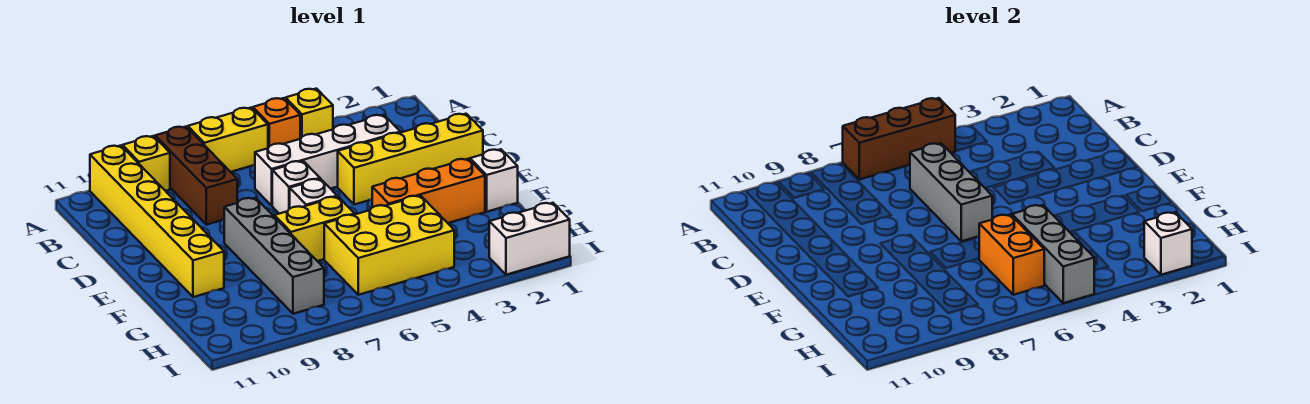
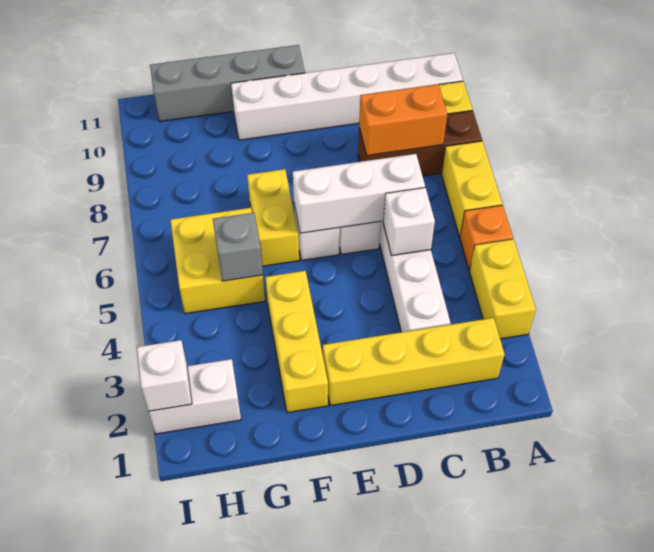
yellow 1x1 brick [286,89,333,139] -> yellow 1x2 brick [469,239,536,339]
brown 1x3 brick [843,98,955,179] -> none
yellow 1x6 brick [90,145,224,297] -> white 1x6 brick [231,53,463,140]
grey 1x3 brick [910,143,992,241] -> white 1x3 brick [293,154,425,233]
yellow 1x4 brick [338,114,483,205] -> yellow 1x4 brick turned to [323,318,504,406]
grey 1x4 brick [224,198,324,314] -> grey 1x4 brick moved to [150,45,305,121]
white 1x1 brick [470,149,518,212] -> white 1x1 brick moved to [383,188,435,256]
orange 1x3 brick [372,159,485,223] -> yellow 1x3 brick [265,271,328,413]
yellow 2x3 brick [324,196,454,295] -> yellow 2x2 brick [170,208,265,314]
grey 1x3 brick [1012,205,1094,303] -> grey 1x1 brick [213,213,263,281]
orange 1x2 brick [979,214,1044,295] -> orange 1x2 brick moved to [359,84,447,156]
white 1x2 brick [489,203,570,275] -> white 1x2 brick turned to [149,359,241,434]

